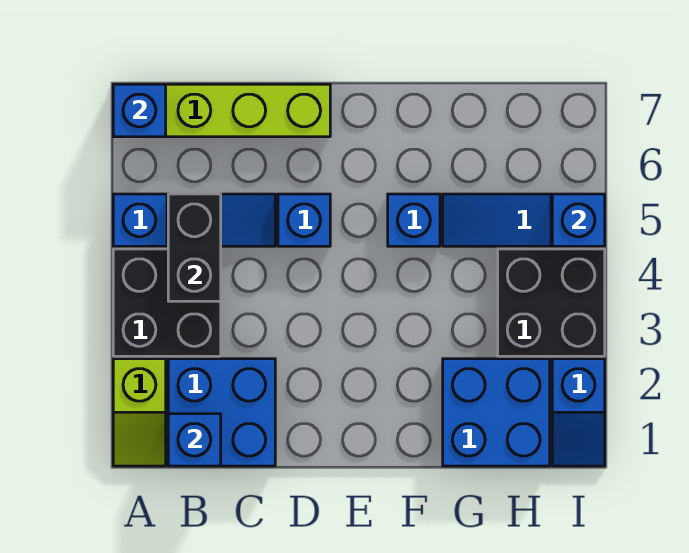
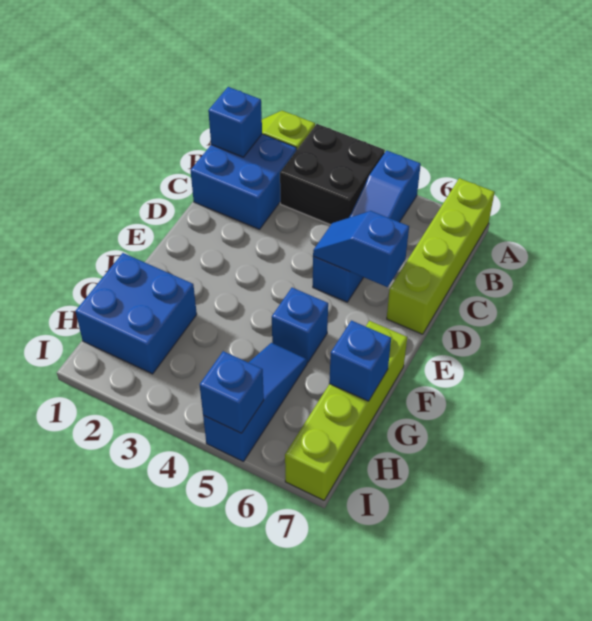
blue 1x1 brick [113,84,166,137] -> blue 1x1 brick moved to [329,320,391,401]
black 1x2 brick [168,194,221,301] -> none
none -> lime 1x4 brick [285,321,407,500]
black 2x2 brick [498,249,605,356] -> none
blue 1x2 slope [552,359,605,466] -> blue 1x2 slope moved to [313,211,409,287]

